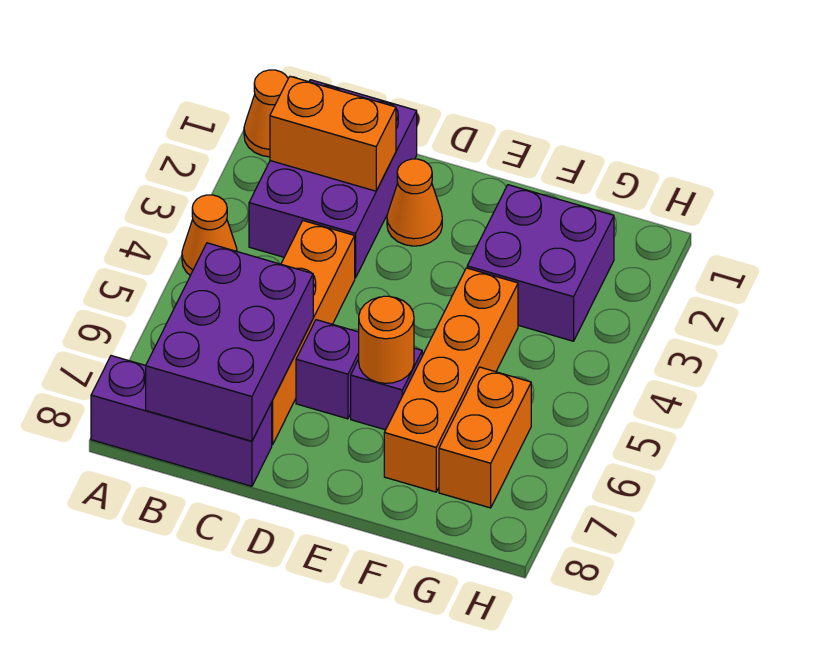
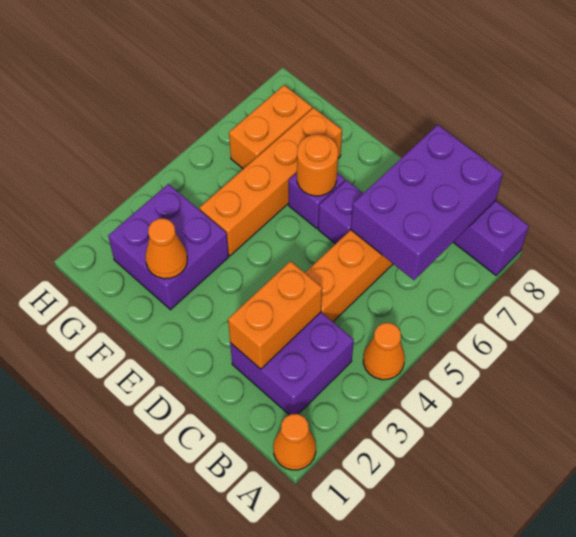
purple 2x3 brick [249,80,417,278] -> purple 2x2 brick [230,312,354,415]
orange 1x2 brick [270,76,396,191] -> orange 1x2 brick turned to [228,261,322,369]
orange 1x1 cone [387,159,442,246] -> orange 1x1 cone moved to [145,219,187,279]

